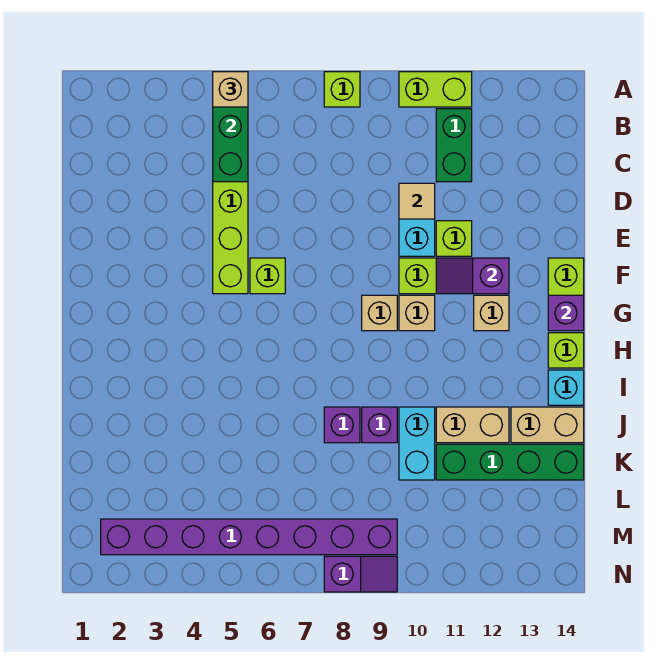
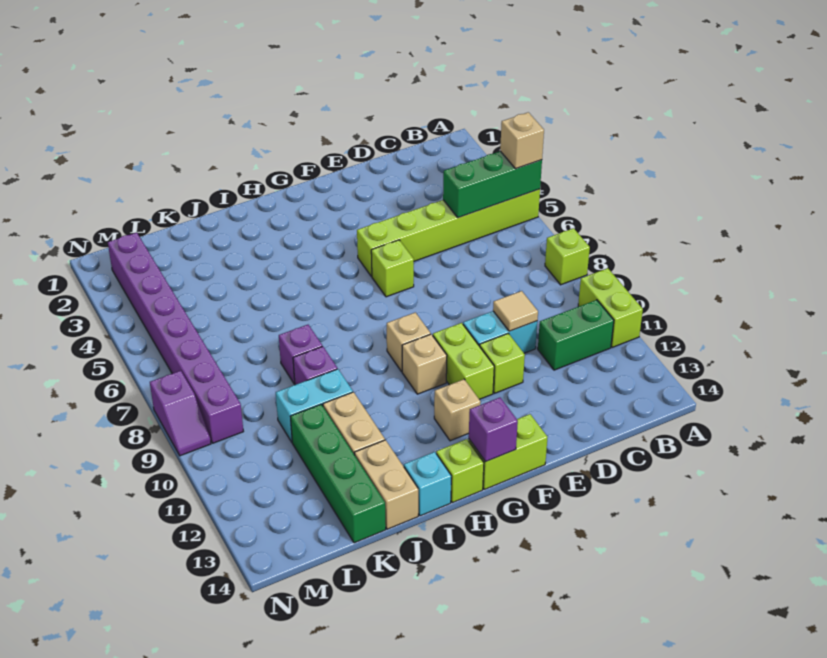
purple 1x2 slope [436,258,509,294] -> none

